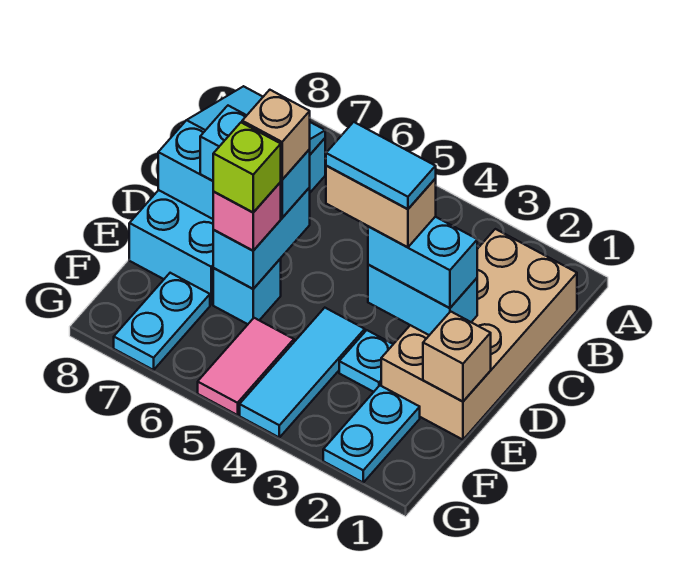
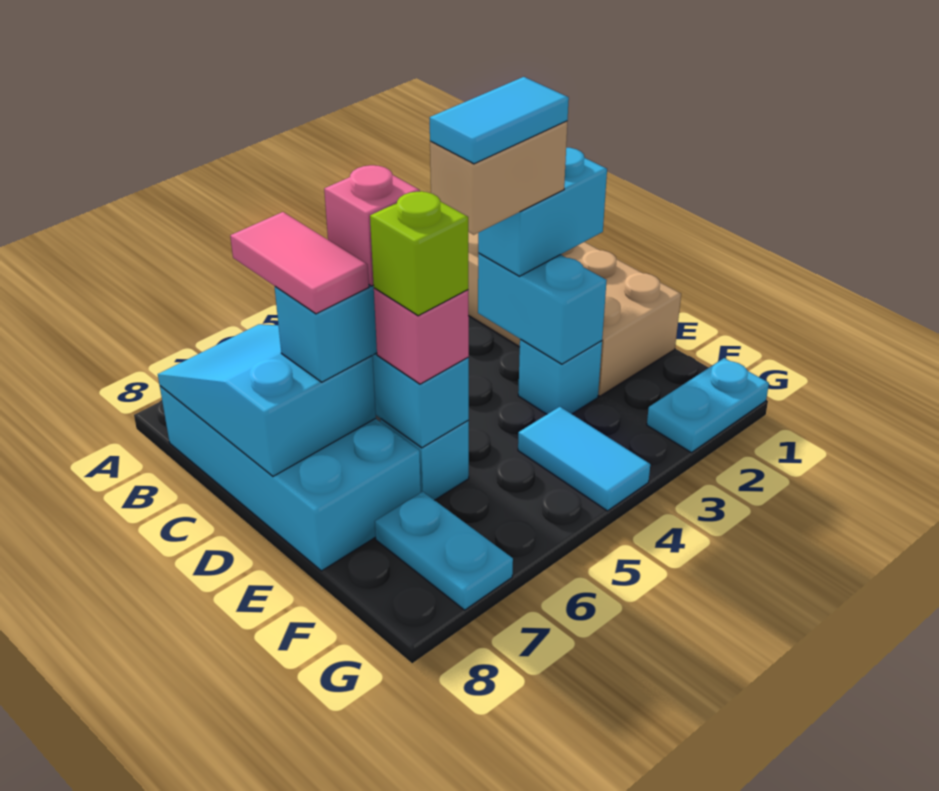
cyan 1x2 brick [368,265,477,335] -> cyan 1x2 brick turned to [478,254,607,364]
tan 1x1 brick [242,90,310,180] -> pink 1x1 brick [324,165,420,286]
tan 1x1 brick [423,311,491,402] -> none
cyan 1x1 plate [339,330,393,392] -> cyan 1x1 brick [518,339,602,414]
cyan 1x3 tile [240,308,365,437] -> cyan 1x2 tile [518,407,650,511]
cyan 1x2 plate [323,386,420,482] -> cyan 1x2 plate turned to [647,358,769,453]
pink 1x2 tile [198,318,294,415] -> pink 1x2 tile moved to [230,212,369,314]

